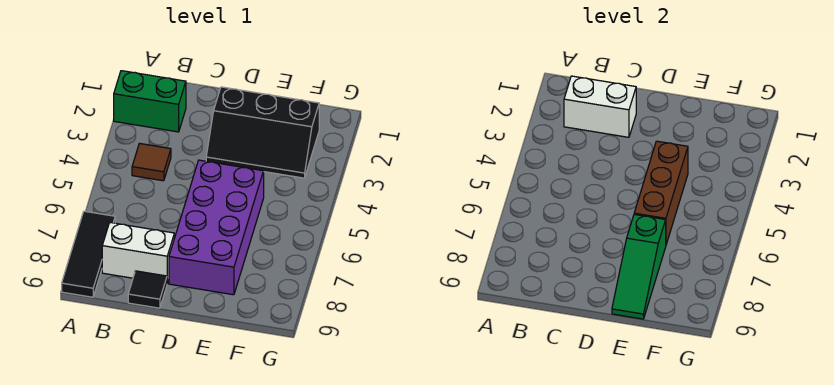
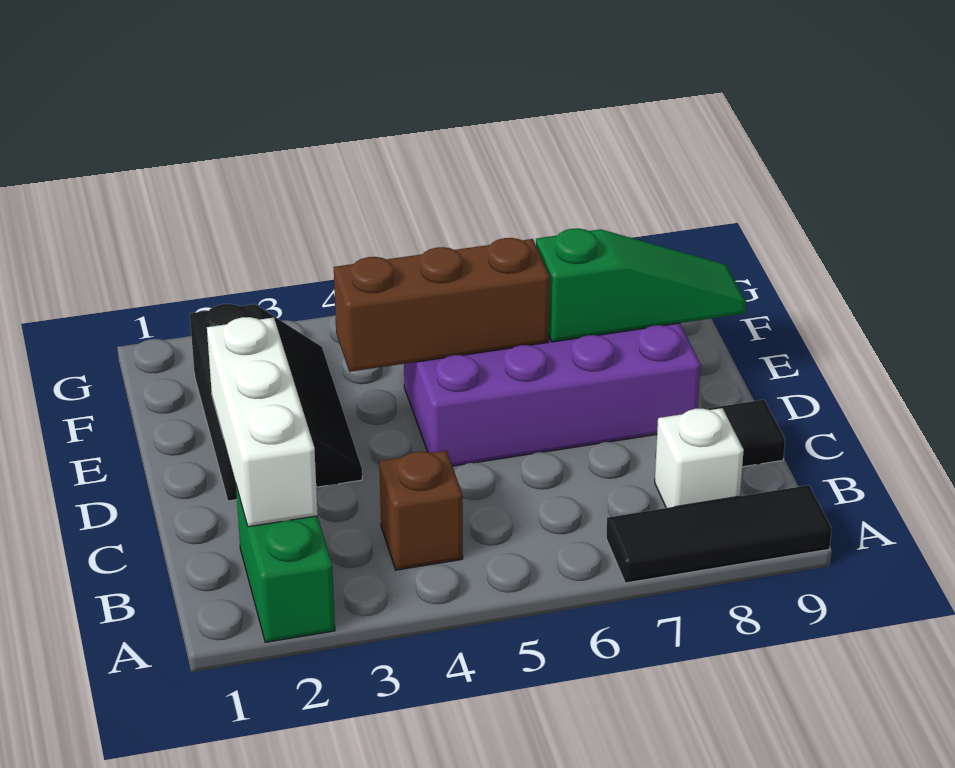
white 1x2 brick [564,76,636,137] -> white 1x3 brick [207,317,318,527]
brown 1x1 tile [132,143,171,181] -> brown 1x1 brick [379,451,463,570]
white 1x2 brick [102,223,174,283] -> white 1x1 brick [655,408,744,508]

